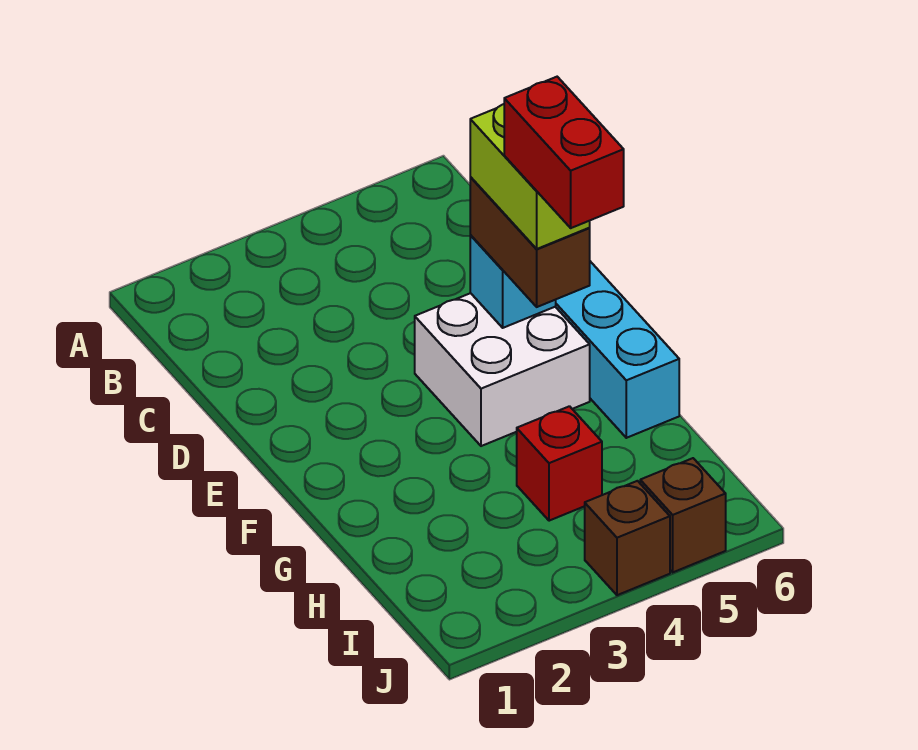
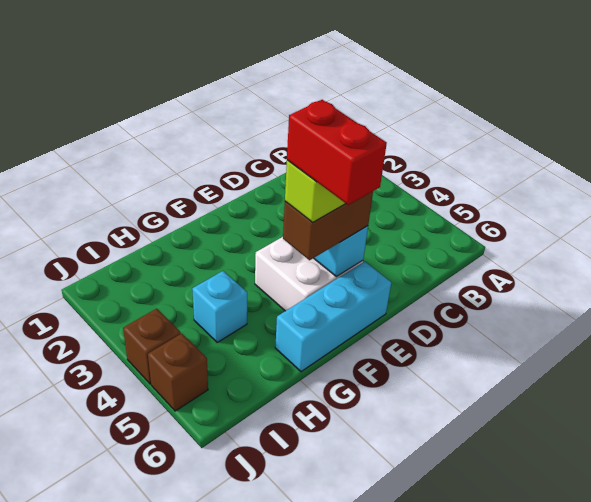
red 1x2 brick [504,77,624,228] -> red 1x2 brick turned to [287,100,387,205]
red 1x1 brick [517,406,602,521] -> cyan 1x1 brick [192,271,247,342]

